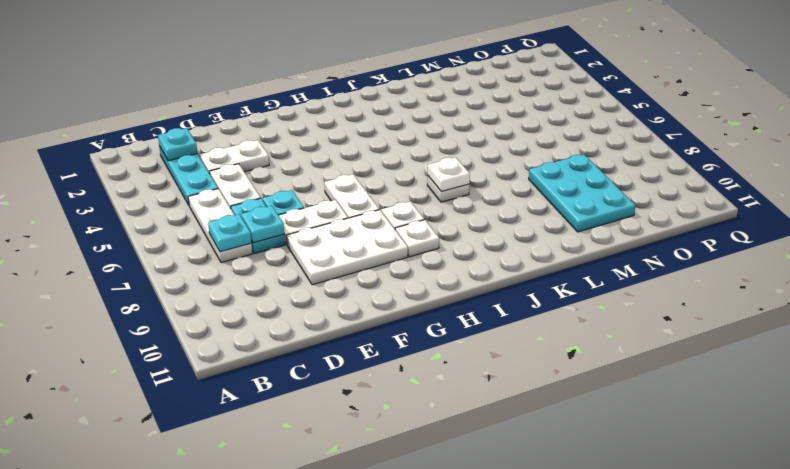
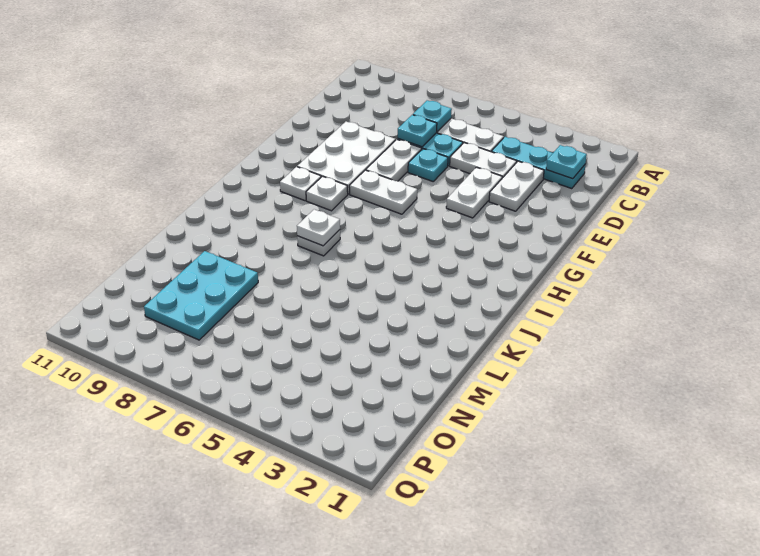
none -> white 1x2 plate [446,167,502,218]
cyan 2x3 plate [529,154,635,232] -> cyan 2x3 plate turned to [144,251,258,340]

